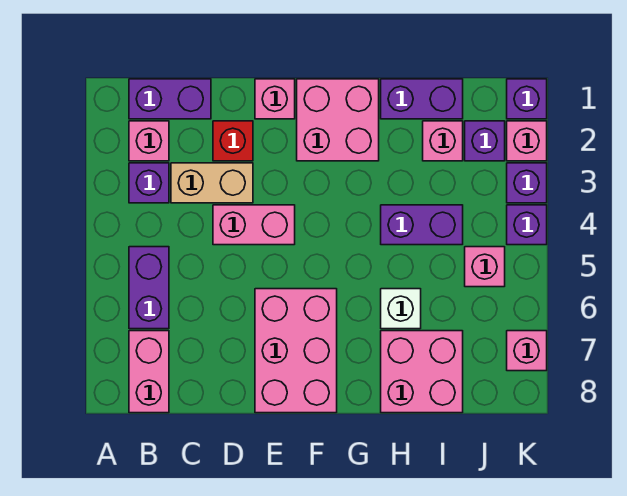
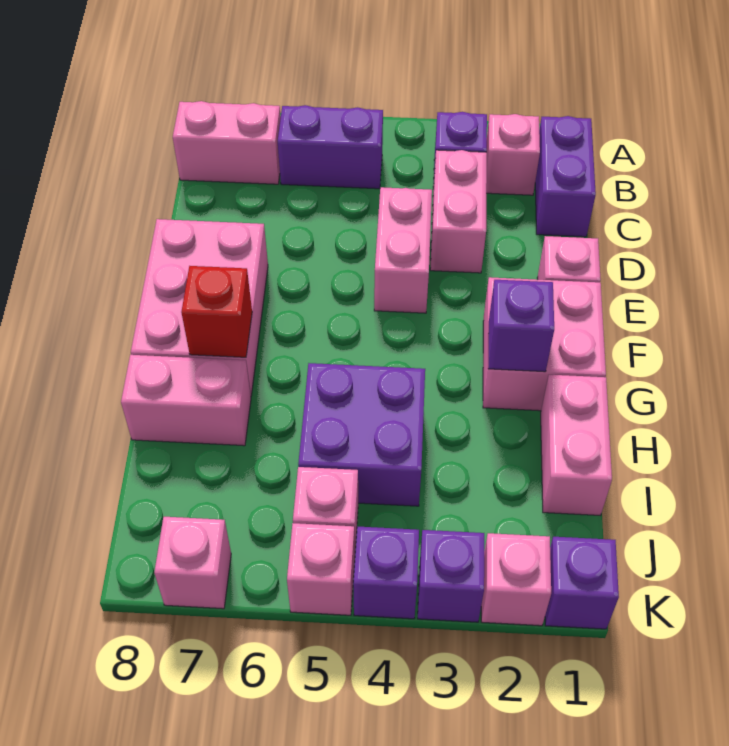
tan 1x2 brick [171,163,253,203] -> pink 1x2 brick [430,150,487,273]
red 1x1 brick [213,121,253,161] -> red 1x1 brick moved to [181,266,252,357]
pink 2x3 brick [255,289,337,413] -> pink 2x3 brick turned to [131,219,268,395]
purple 1x2 brick [381,79,463,119] -> pink 1x2 brick [541,375,612,515]
purple 1x2 brick [381,205,463,245] -> purple 2x2 brick [298,363,425,506]
white 1x1 brick [381,289,421,329] -> none
pink 2x2 brick [381,331,463,413] -> pink 1x2 brick [121,355,251,446]
pink 1x1 brick [423,121,463,161] -> pink 1x1 brick moved to [287,523,355,615]
purple 1x1 brick [465,121,505,161] -> purple 1x1 brick moved to [488,280,554,372]

